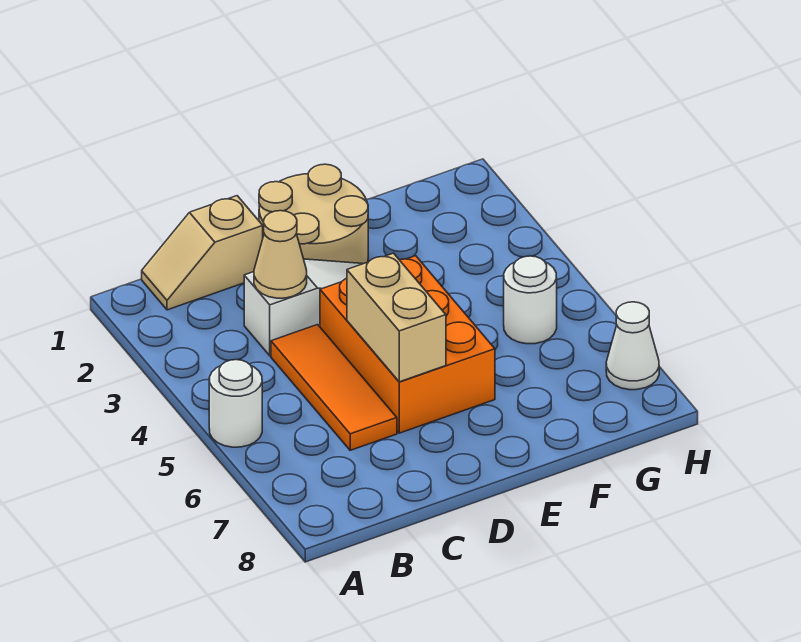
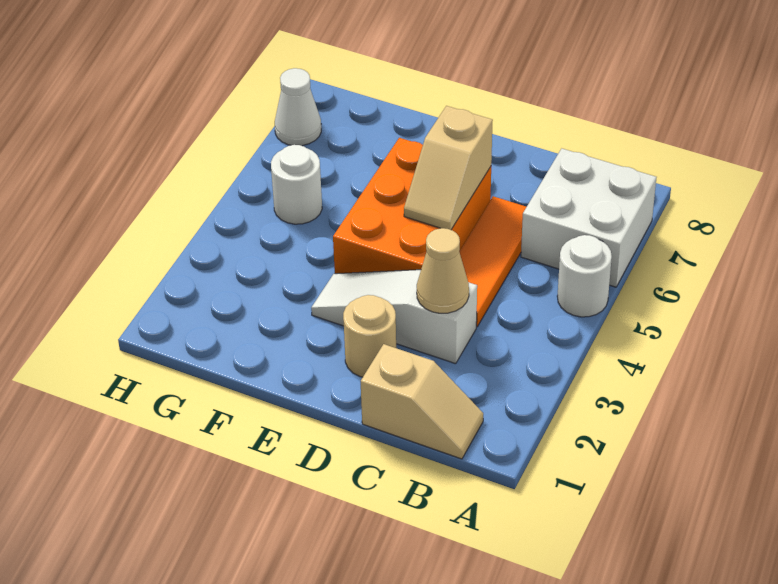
none -> white 2x2 brick [521,149,656,287]
tan 2x2 round brick [259,164,368,264] -> tan 1x1 round brick [343,295,396,377]
tan 1x2 brick [347,253,446,382] -> tan 1x2 slope [404,106,493,230]

